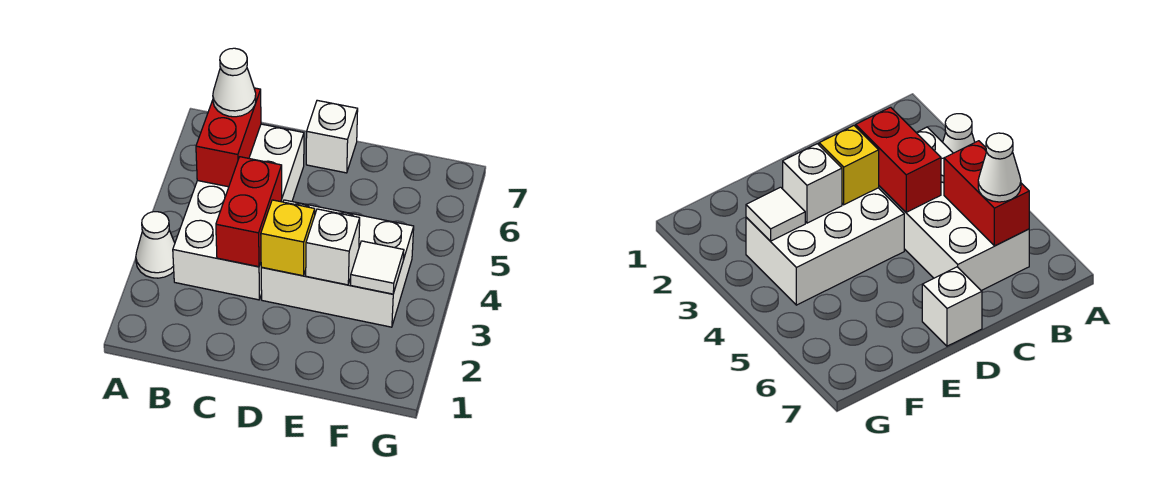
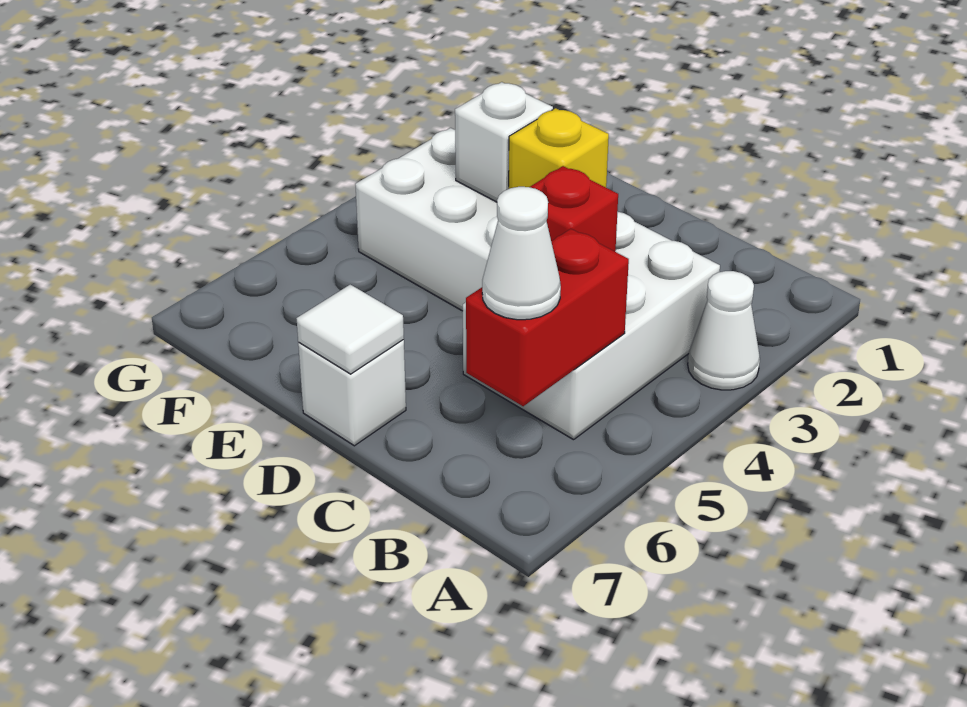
white 2x4 brick [173,124,304,300] -> white 2x3 brick [463,212,720,440]
red 1x2 brick [216,157,282,267] -> red 1x1 brick [530,166,618,251]
white 1x1 tile [351,241,404,294] -> white 1x1 tile moved to [296,285,404,374]

